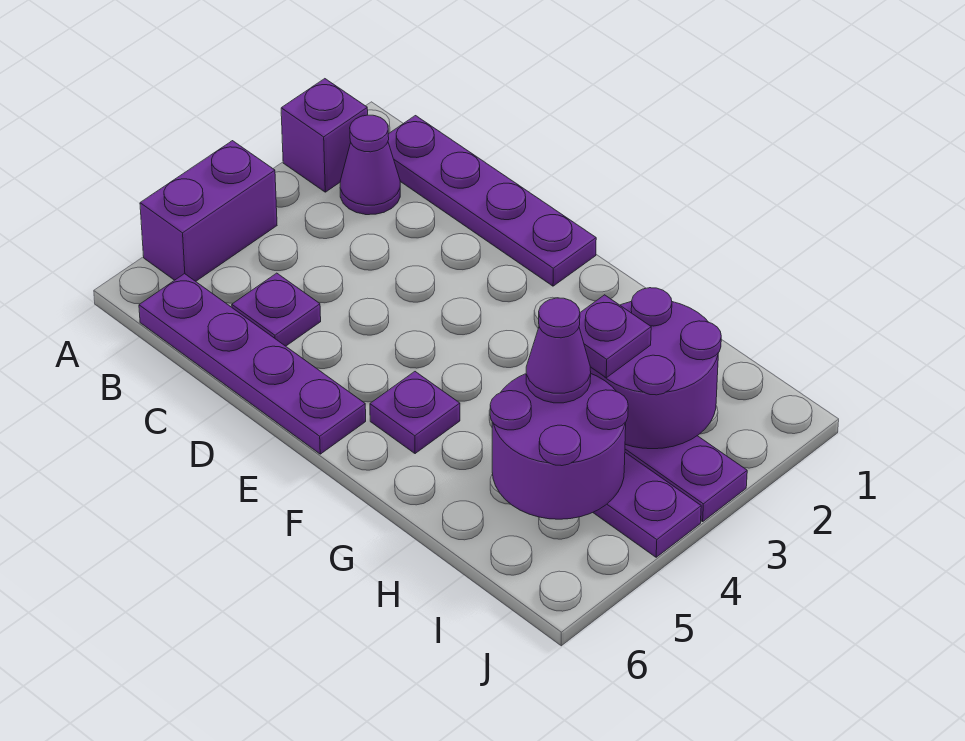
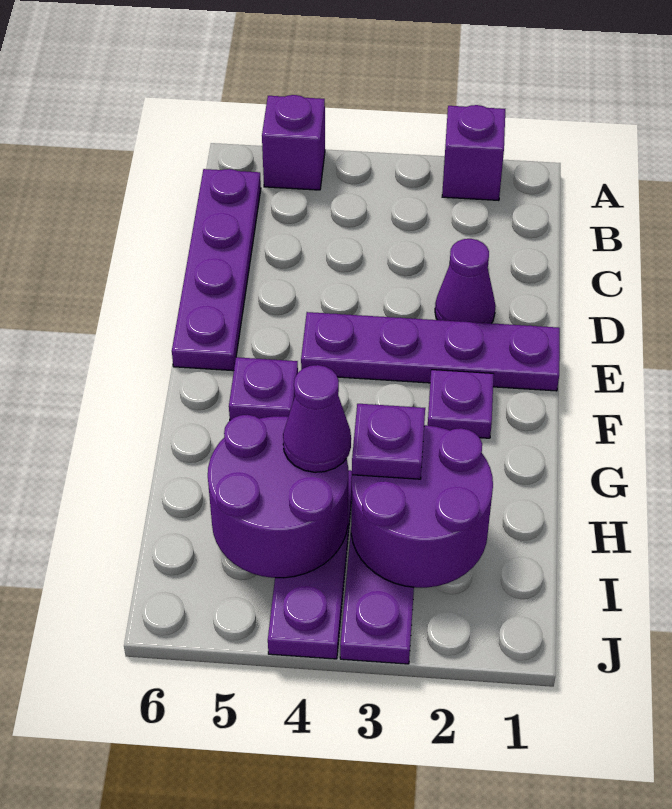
purple 1x2 brick [140,141,277,281] -> purple 1x1 brick [262,95,325,190]
purple 1x4 plate [388,116,596,286] -> purple 1x4 plate turned to [301,312,560,391]
purple 1x1 cone [340,115,400,215] -> purple 1x1 cone moved to [435,239,496,323]
purple 1x1 plate [232,273,321,346] -> purple 1x1 plate moved to [428,370,494,438]

